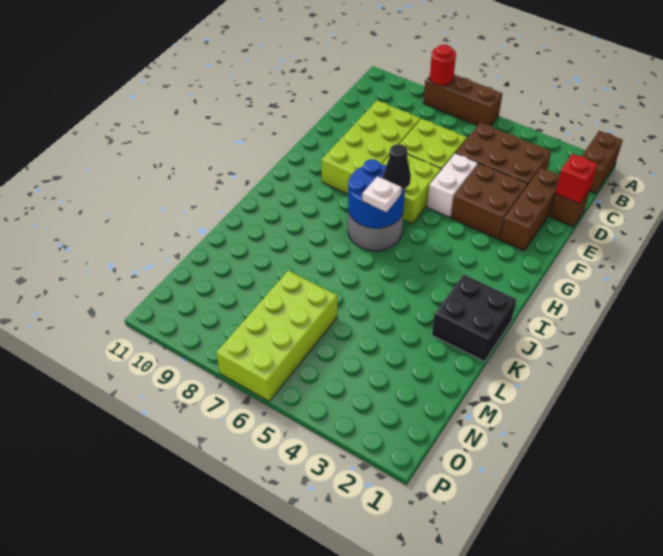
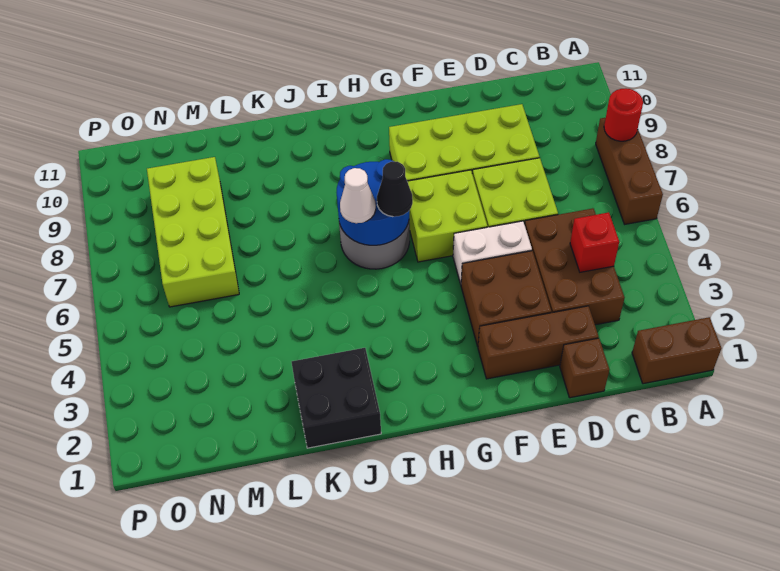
red 1x1 brick [555,154,597,204] -> red 1x1 brick moved to [570,212,619,272]
white 1x1 plate [362,176,402,212] -> white 1x1 cone [340,168,376,223]
lime 2x4 brick [216,271,337,401] -> lime 2x4 brick turned to [147,157,239,307]

